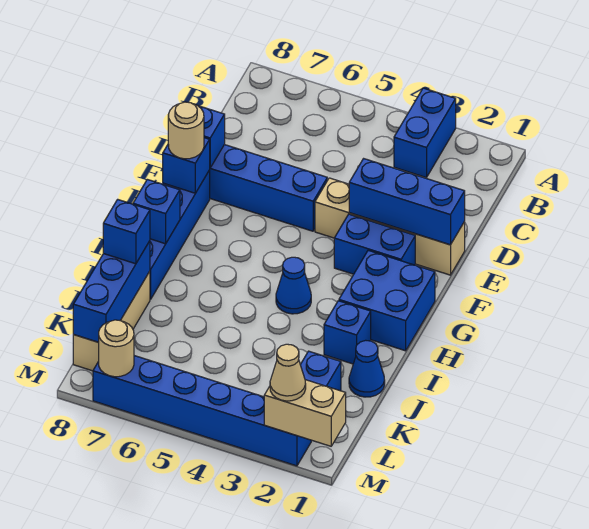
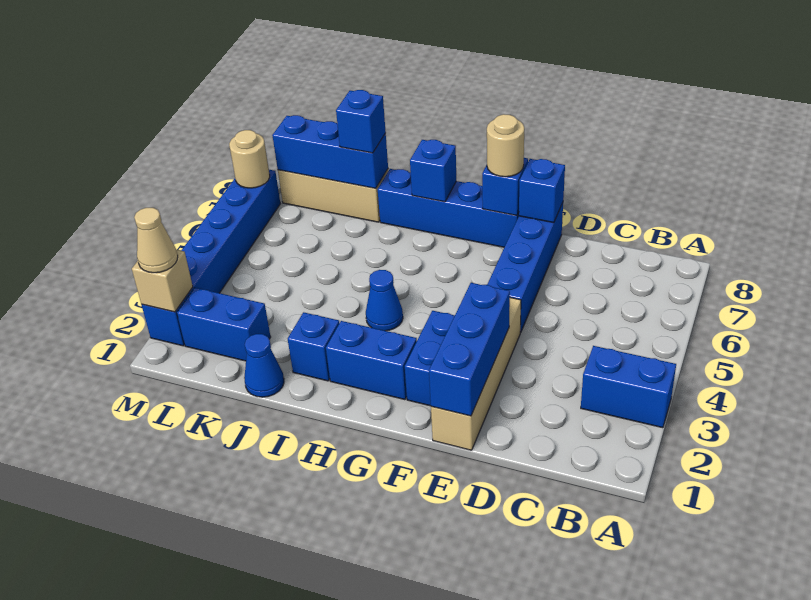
blue 2x2 brick [339,250,435,351] -> blue 1x2 brick [326,321,417,400]
tan 1x2 brick [264,380,346,446] -> tan 1x1 brick [132,250,193,312]

